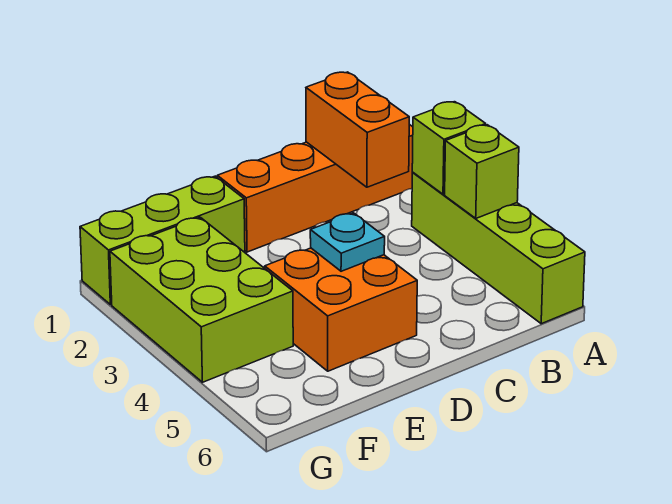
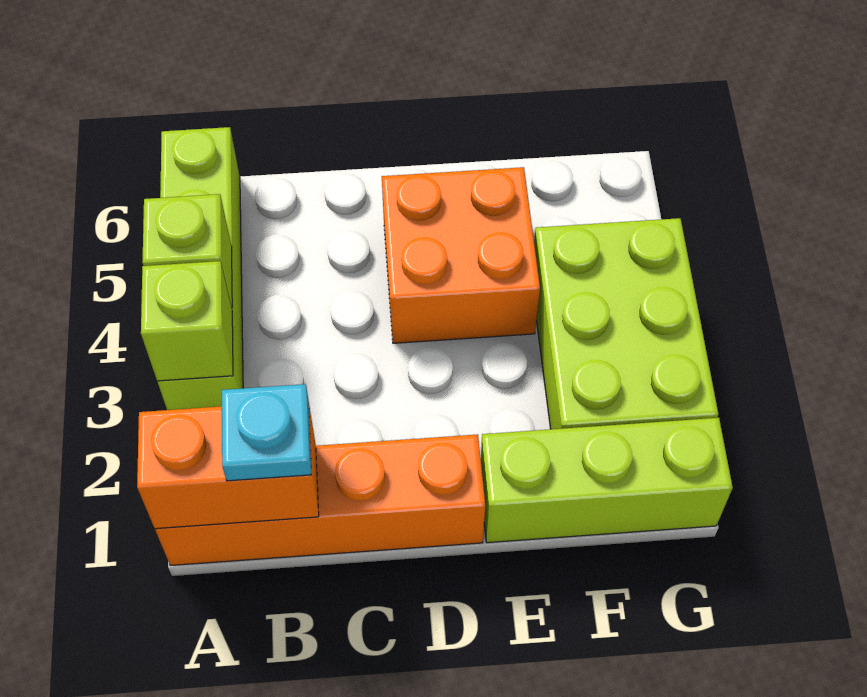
orange 1x2 brick [306,72,409,187] -> orange 1x2 brick turned to [137,406,319,529]
cyan 1x1 plate [310,213,385,271] -> cyan 1x1 plate moved to [222,384,311,481]

